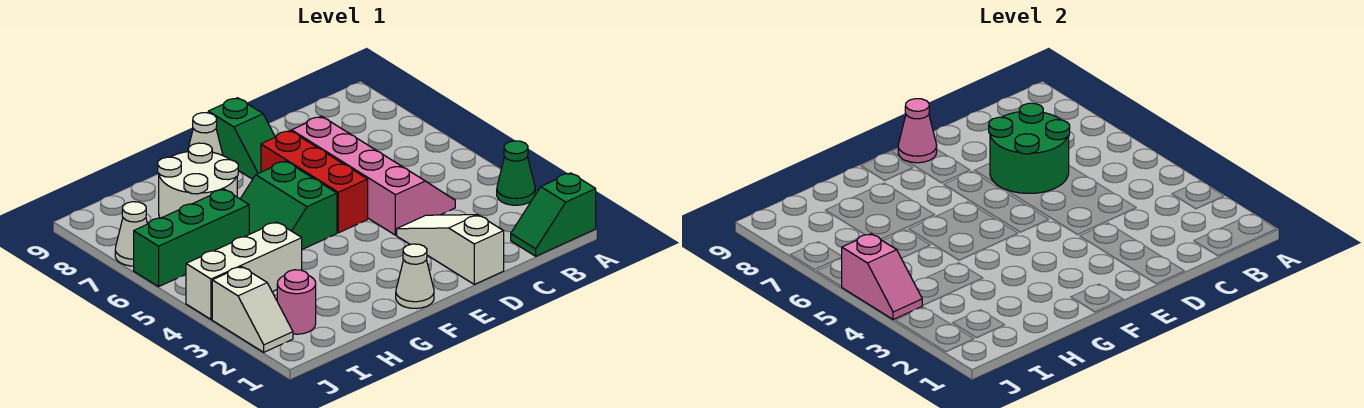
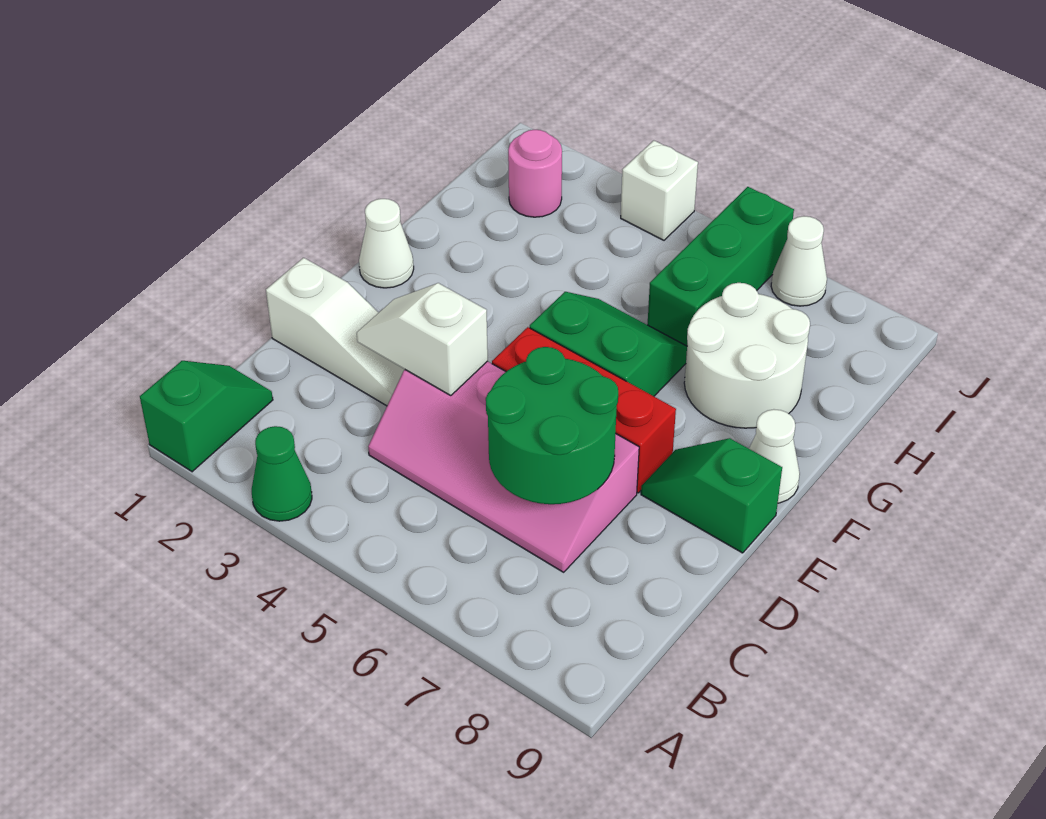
pink 1x1 cone [898,99,937,163] -> none
white 1x3 brick [186,222,302,320] -> white 1x1 brick [621,140,698,240]
white 1x2 slope [212,267,293,352] -> white 1x2 slope moved to [357,283,488,396]
pink 1x2 slope [841,234,923,320] -> none

